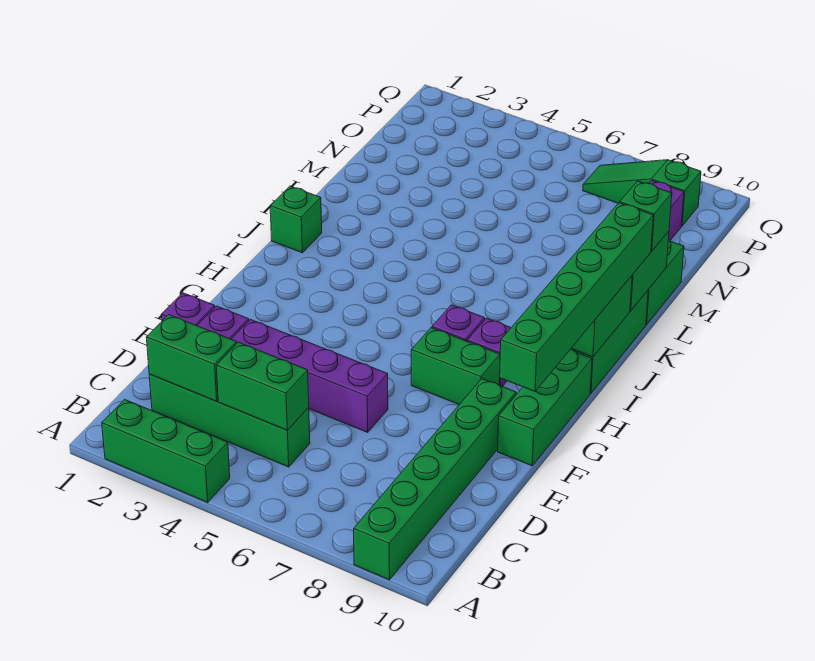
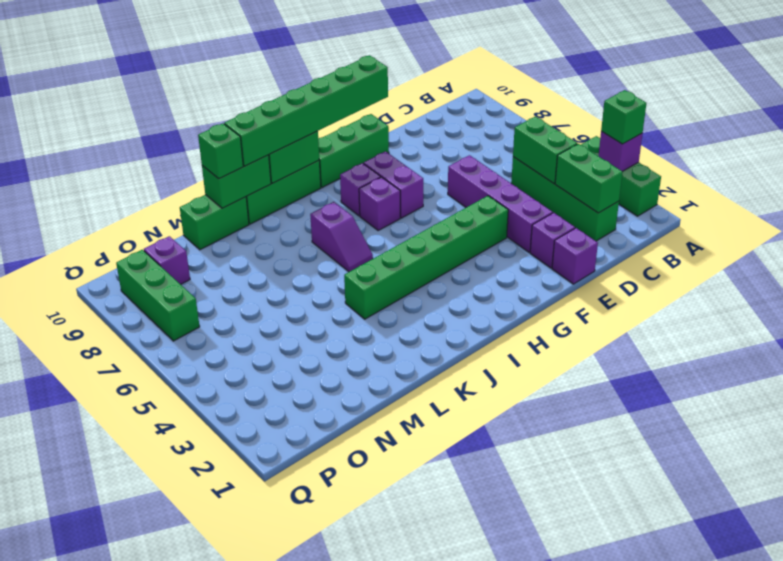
none -> purple 1x1 brick [599,131,643,172]
green 1x6 brick [354,379,516,580] -> green 1x6 brick moved to [344,196,508,319]
green 1x2 brick [411,328,500,405] -> purple 1x2 brick [364,151,423,218]
green 1x1 brick [270,186,322,253] -> green 1x1 brick moved to [601,90,646,144]
none -> purple 1x2 slope [310,202,373,272]
green 1x3 slope [583,160,701,226] -> green 1x3 brick [116,250,200,341]

